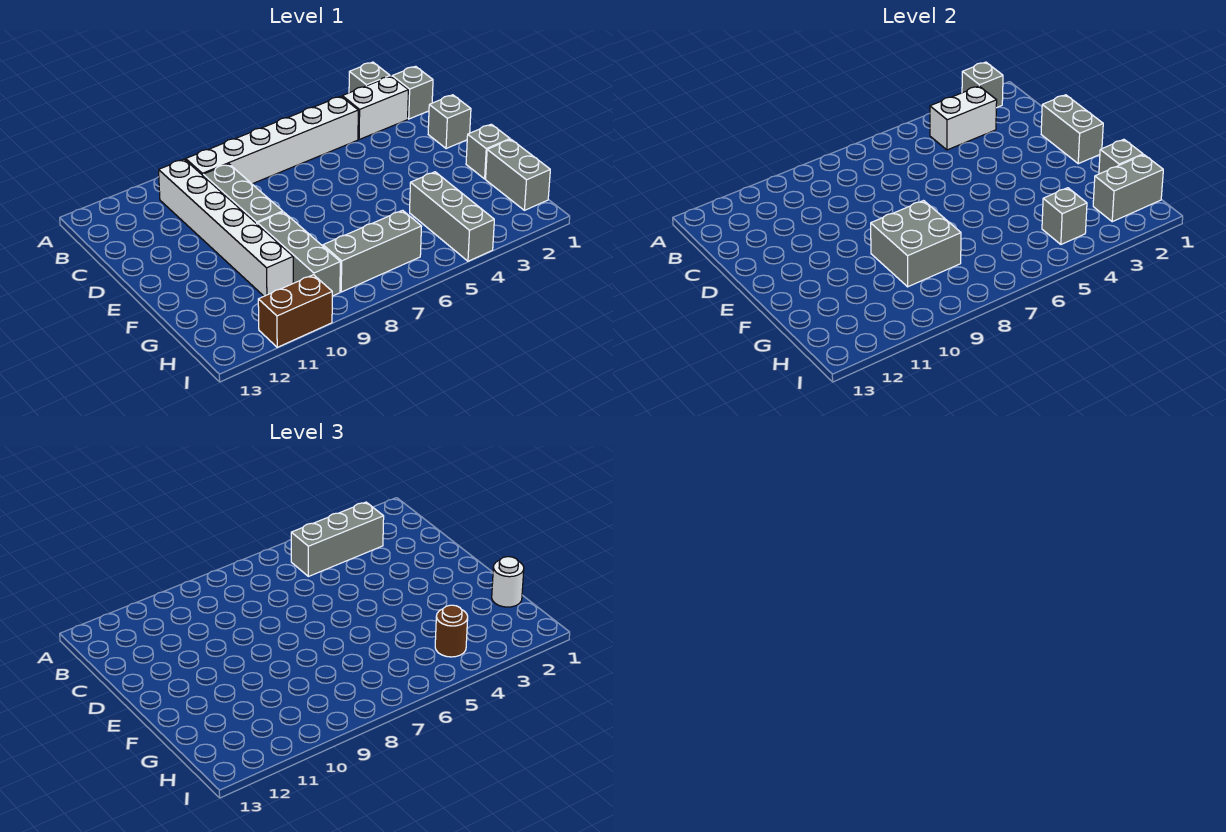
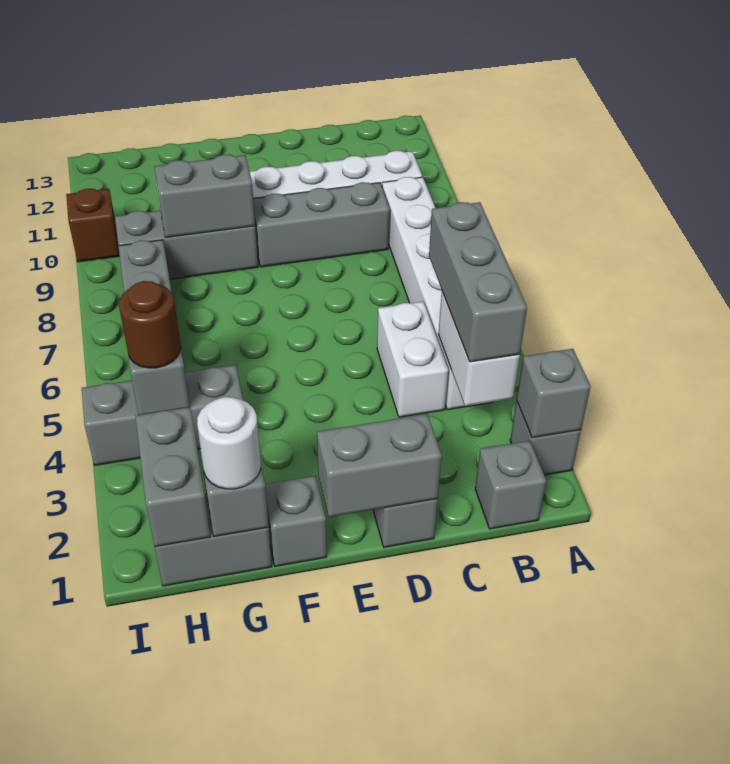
white 1x2 brick [342,76,408,140] -> white 1x2 brick moved to [377,302,448,417]
grey 2x2 brick [871,201,961,287] -> grey 1x2 brick [154,155,255,238]
brown 1x2 brick [258,275,332,347] -> brown 1x1 brick [66,189,120,262]

